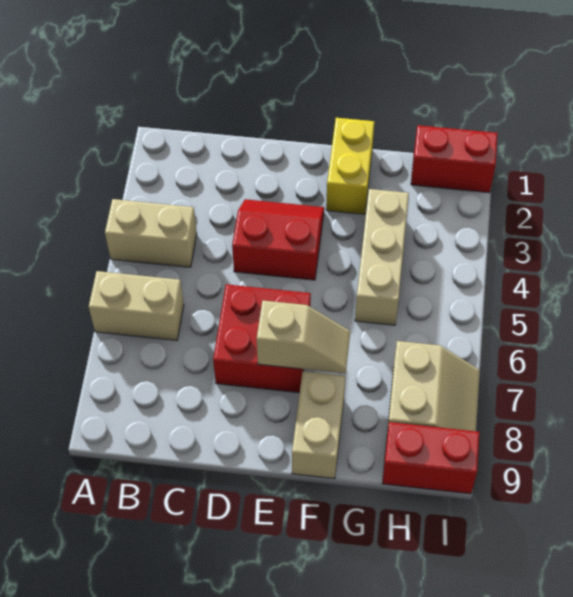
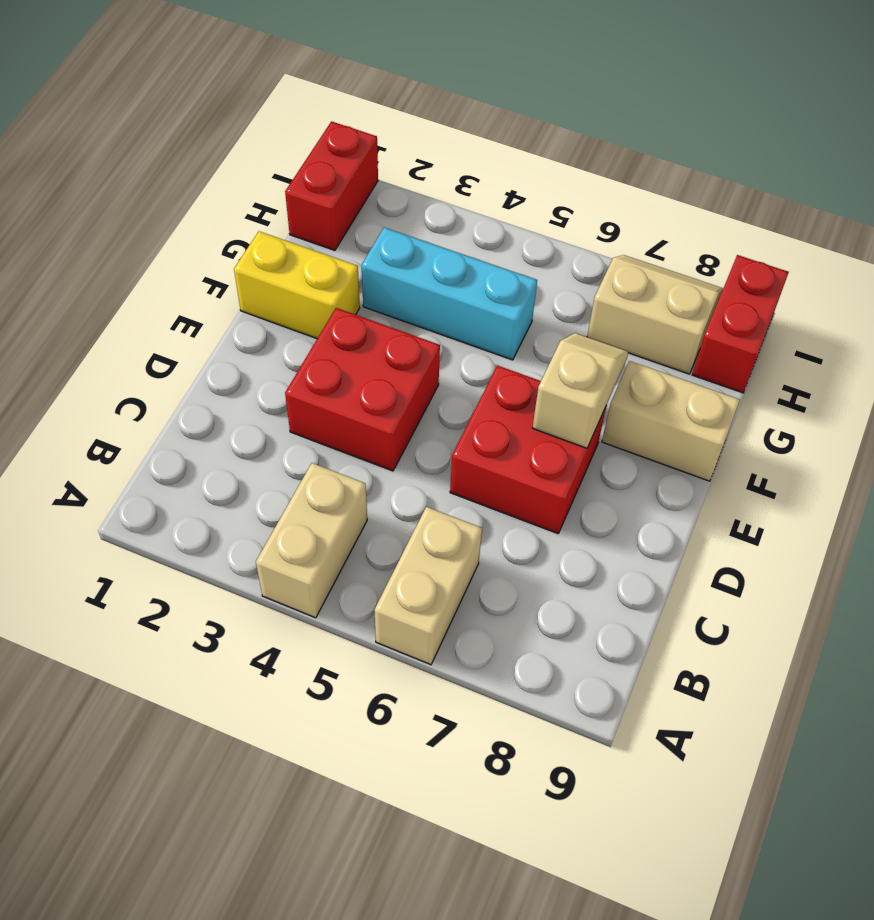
red 2x2 slope [232,199,324,280] -> red 2x2 brick [285,308,440,471]
tan 1x3 brick [355,189,409,325] -> cyan 1x3 brick [362,228,537,360]

